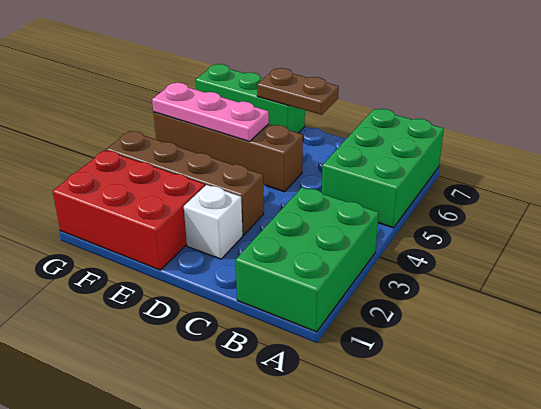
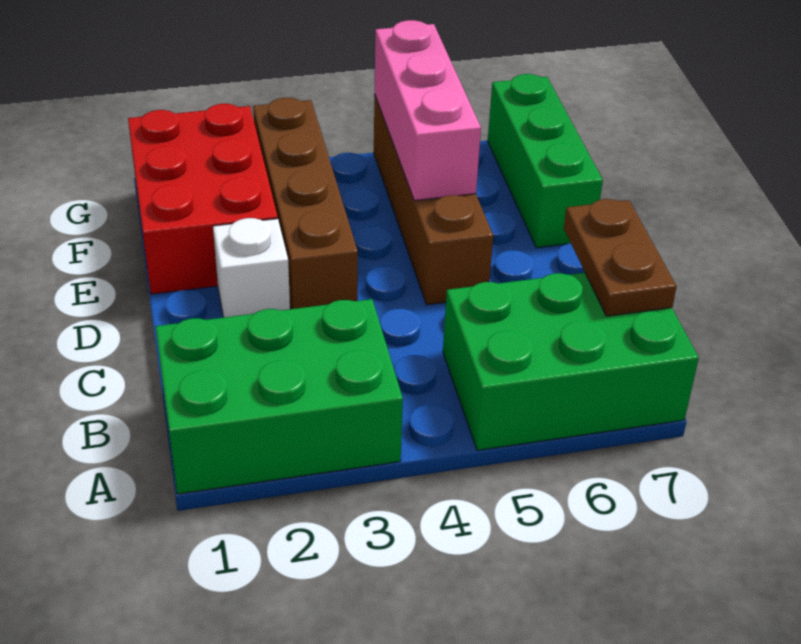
brown 1x2 plate [257,68,339,115] -> brown 1x2 plate moved to [564,199,677,316]
pink 1x3 plate [152,83,269,142] -> pink 1x3 brick [375,20,481,201]

